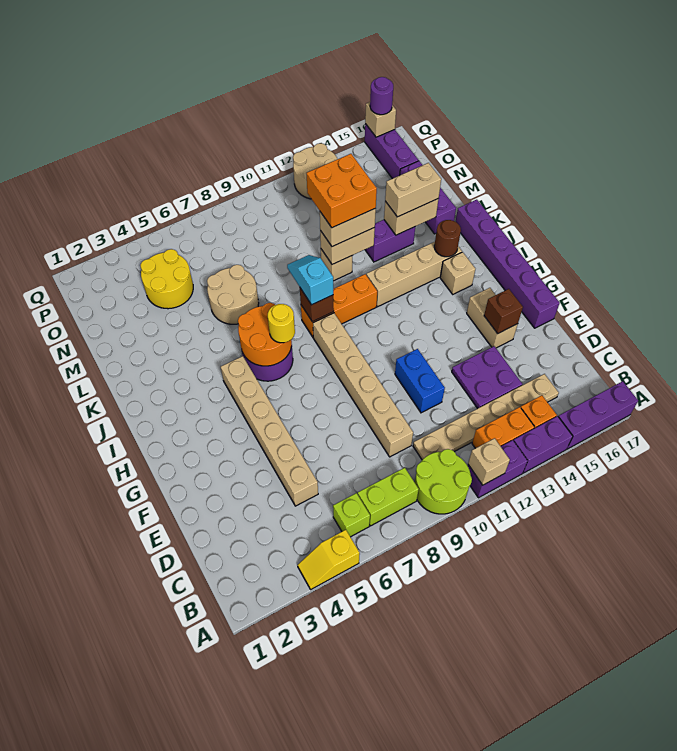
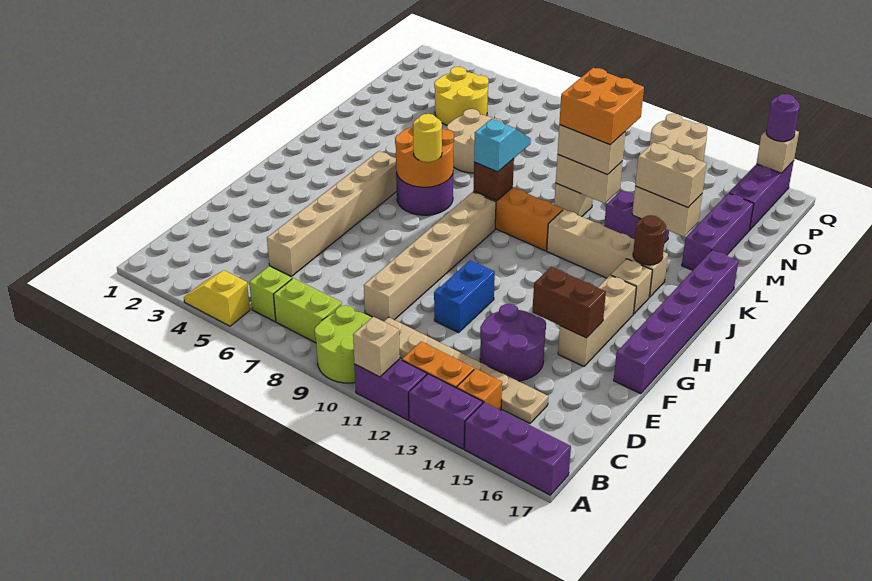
purple 2x2 plate [452,346,522,409] -> purple 2x2 round brick [480,304,546,381]
tan 1x2 brick [467,288,518,348] -> tan 1x3 brick [558,275,636,366]
brown 1x1 brick [484,289,523,334] -> brown 1x2 brick [532,267,606,338]

